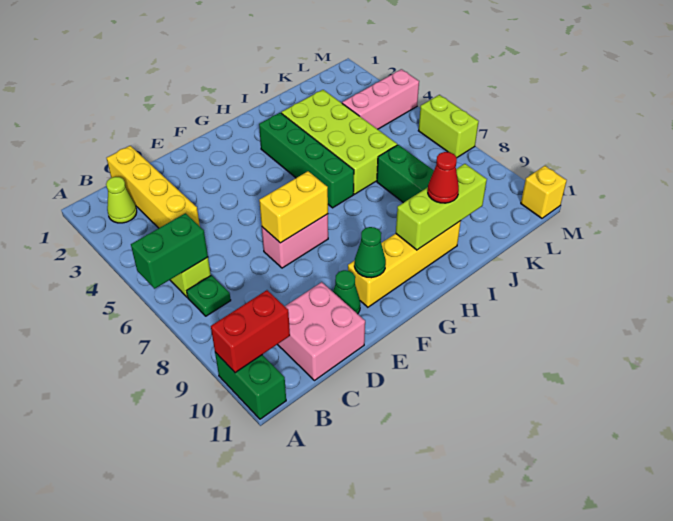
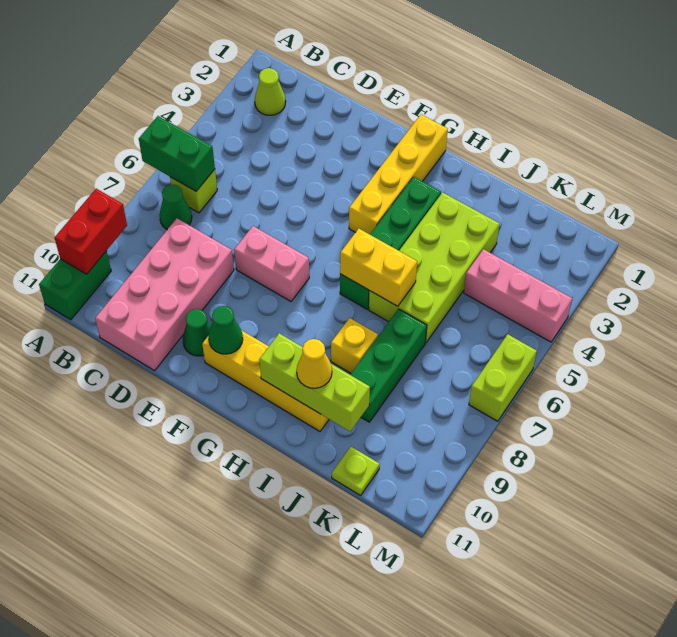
red 1x2 brick [211,290,290,373] -> red 1x2 brick turned to [55,189,127,274]
green 1x1 plate [187,275,231,316] -> green 1x1 cone [159,185,192,229]
yellow 1x4 brick [107,146,200,228] -> yellow 1x4 brick moved to [349,114,448,234]
pink 2x2 brick [277,282,365,381] -> pink 2x4 brick [95,218,234,371]
yellow 1x2 brick [259,171,328,243] -> yellow 1x2 brick moved to [340,229,417,306]
red 1x1 cone [428,152,459,203] -> yellow 1x1 cone [297,339,332,388]
none -> lime 1x1 plate [332,447,380,495]
yellow 1x1 brick [521,166,567,218] -> yellow 1x1 brick moved to [331,318,378,373]

